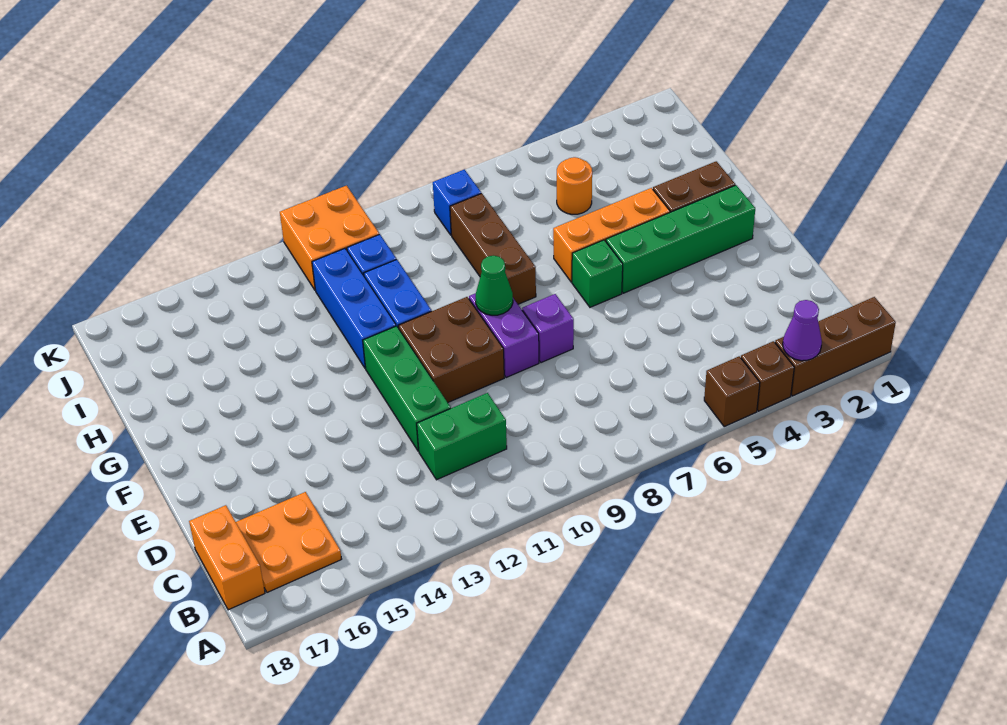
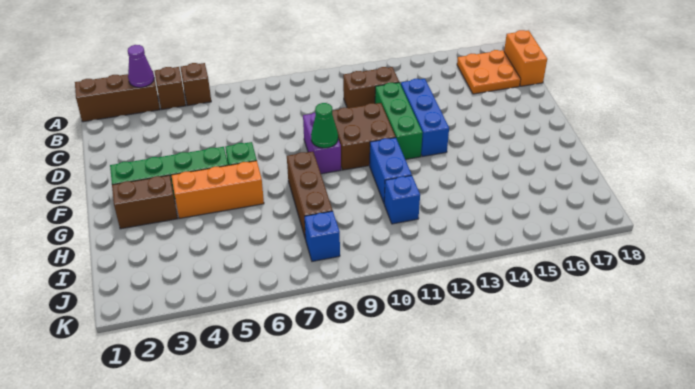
green 1x2 brick [417,393,507,480] -> brown 1x2 brick [343,67,399,108]
purple 1x1 brick [522,294,574,363] -> none
blue 1x3 brick [312,249,396,368] -> blue 1x3 brick moved to [401,79,449,157]
orange 1x1 round brick [557,157,592,214] -> none
orange 2x2 brick [280,186,379,290] -> none

